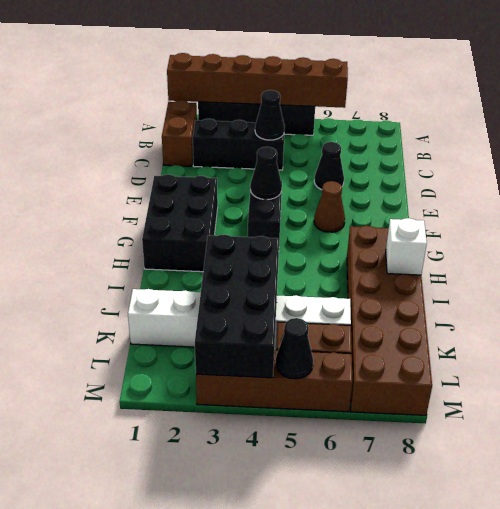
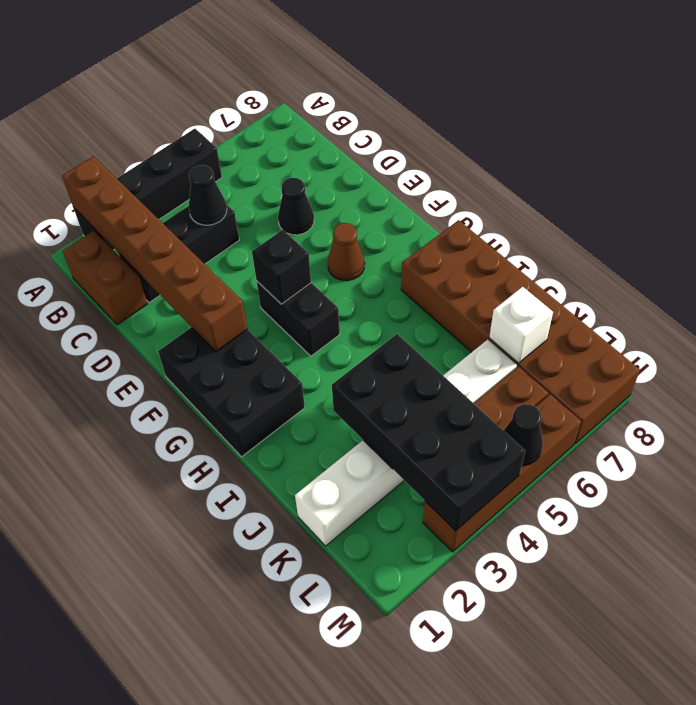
brown 1x6 brick [167,53,348,108] -> brown 1x6 brick turned to [62,156,247,352]
black 1x1 cone [250,147,282,200] -> black 1x1 brick [252,230,311,304]
white 1x1 brick [386,218,427,275] -> white 1x1 brick moved to [489,287,553,363]

